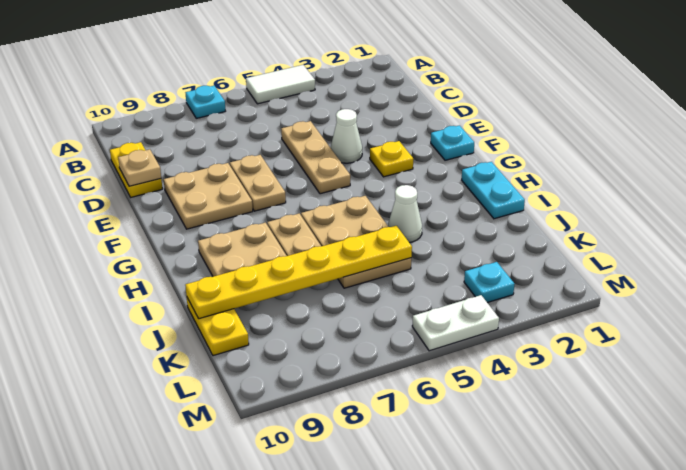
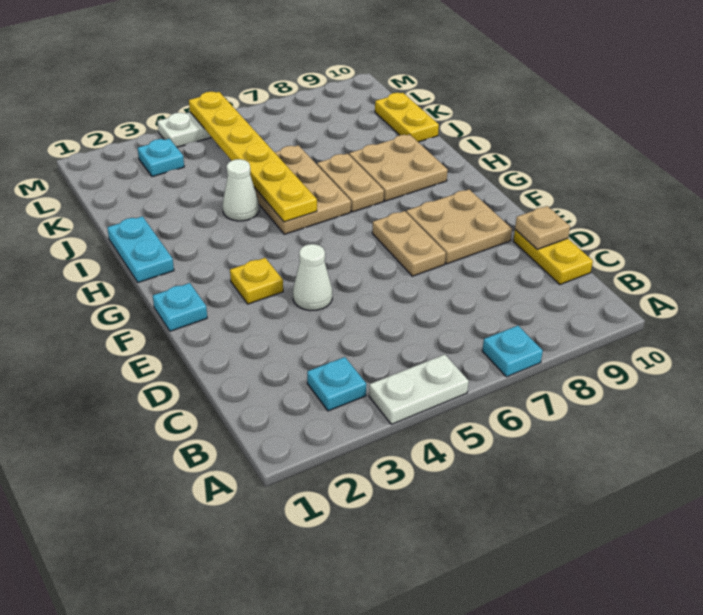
white 1x2 tile [246,65,315,104] -> white 1x2 plate [369,354,469,424]
none -> cyan 1x1 plate [307,357,366,411]
tan 1x3 plate [281,121,350,194] -> none
yellow 1x6 plate [185,226,412,319] -> yellow 1x6 plate turned to [189,92,317,222]

